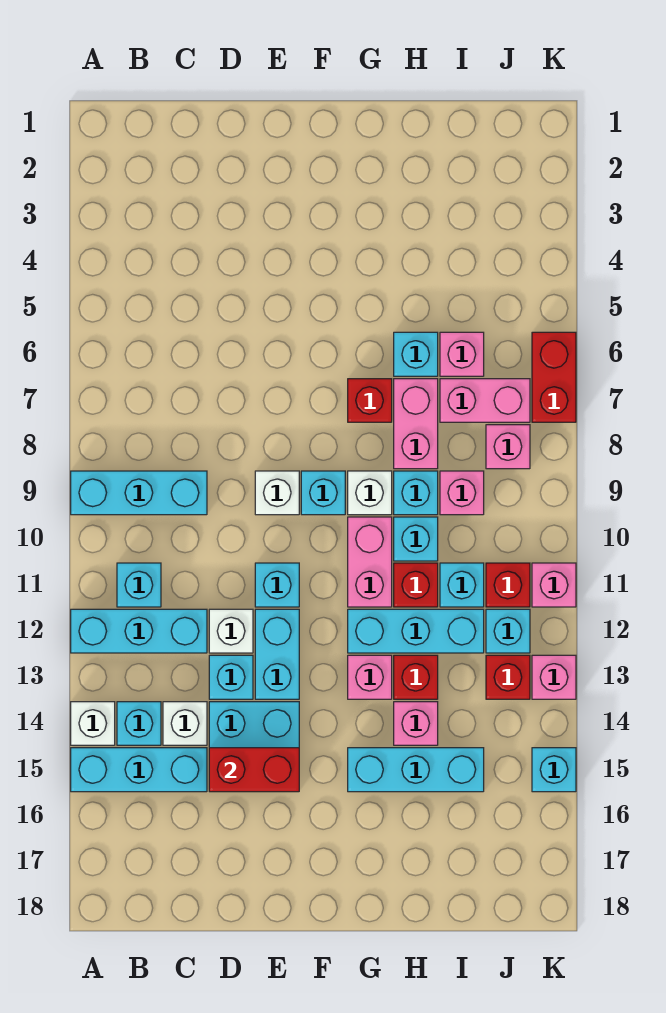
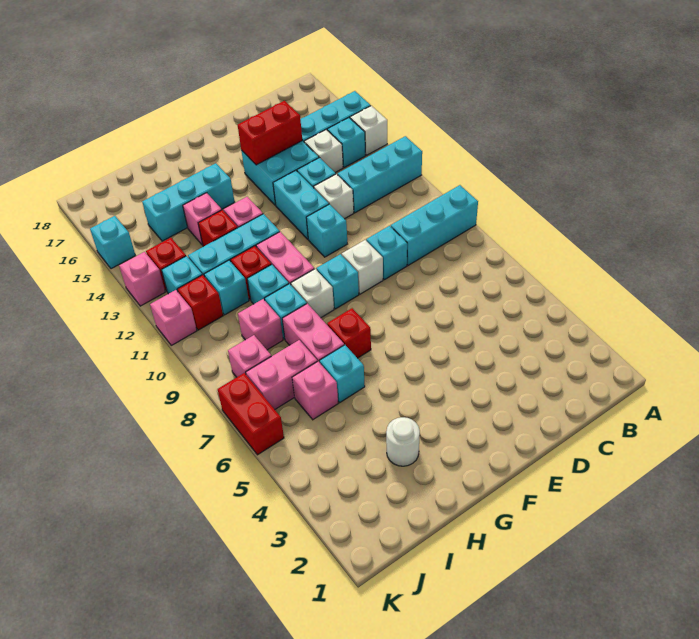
cyan 1x1 brick [117,563,161,607] -> cyan 1x1 brick moved to [366,226,407,280]
none -> white 1x1 round brick [386,417,420,466]

